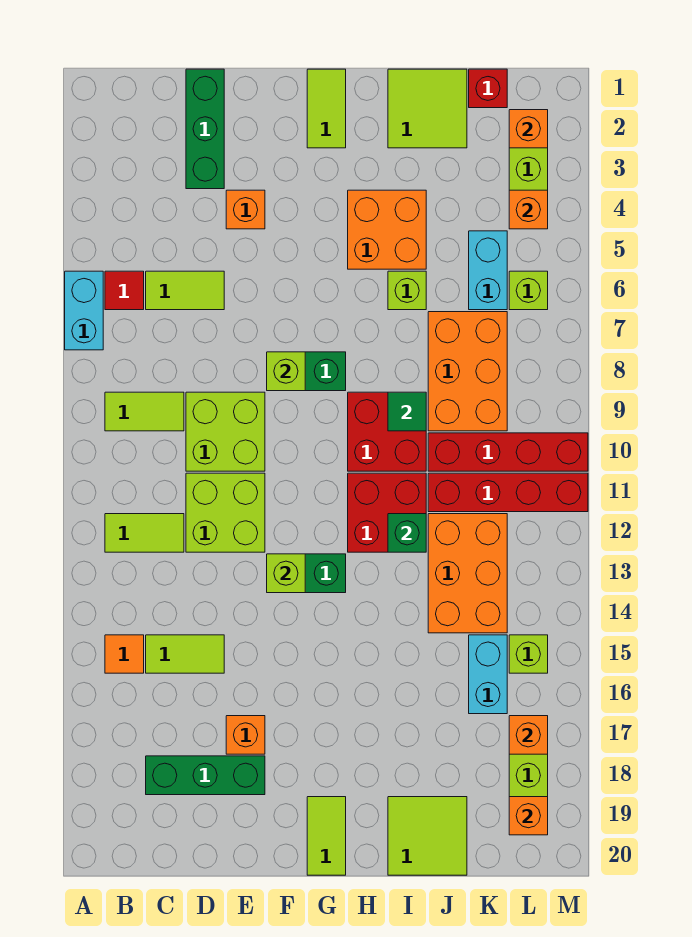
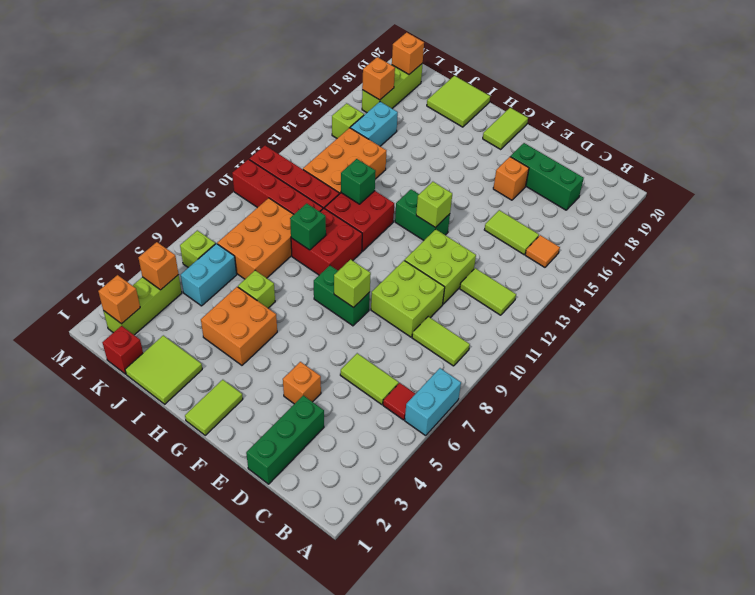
green 1x1 tile [388,392,426,431] -> green 1x1 brick [290,203,326,250]

